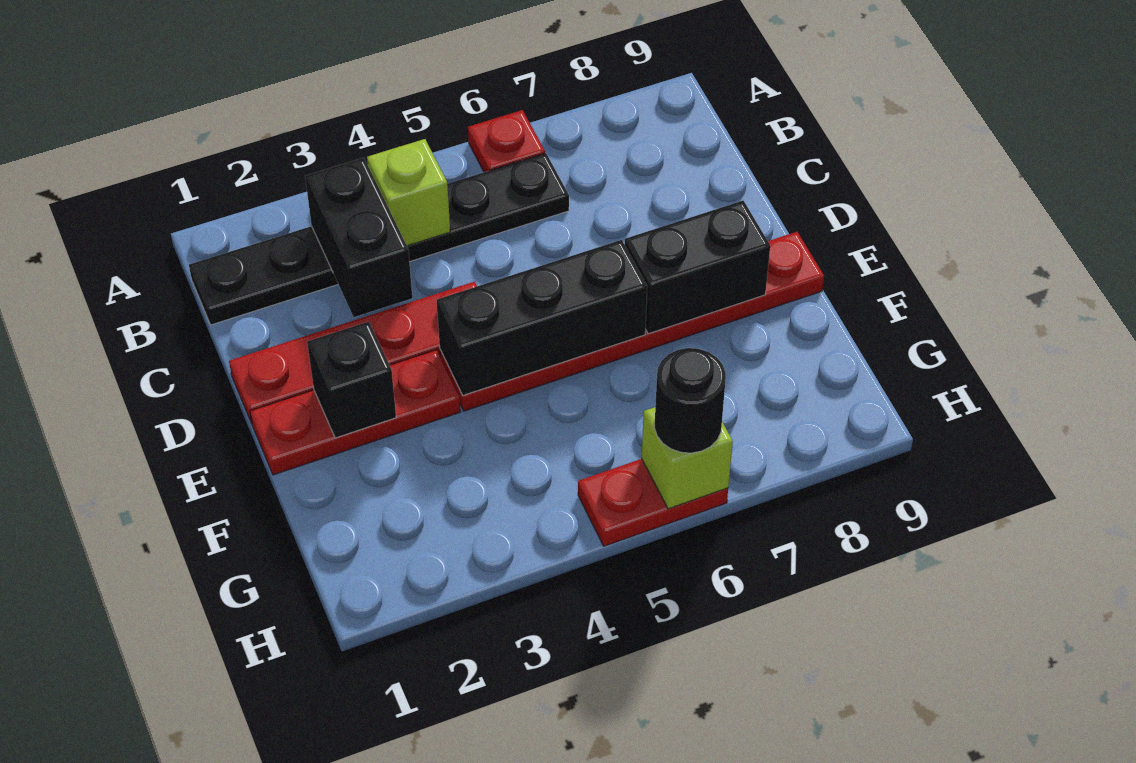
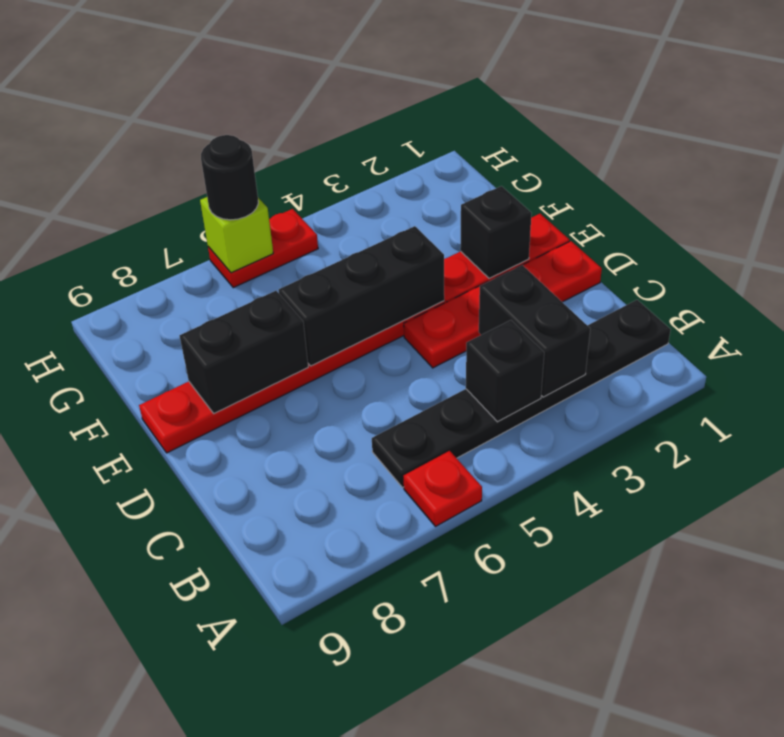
lime 1x1 brick [367,139,450,246] -> black 1x1 brick [466,320,544,422]

